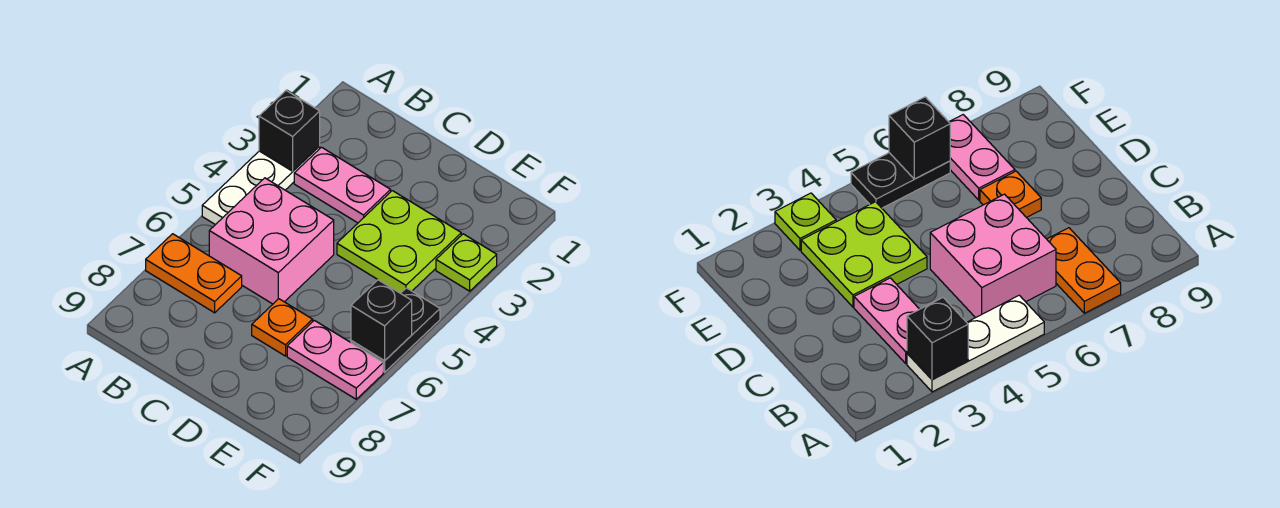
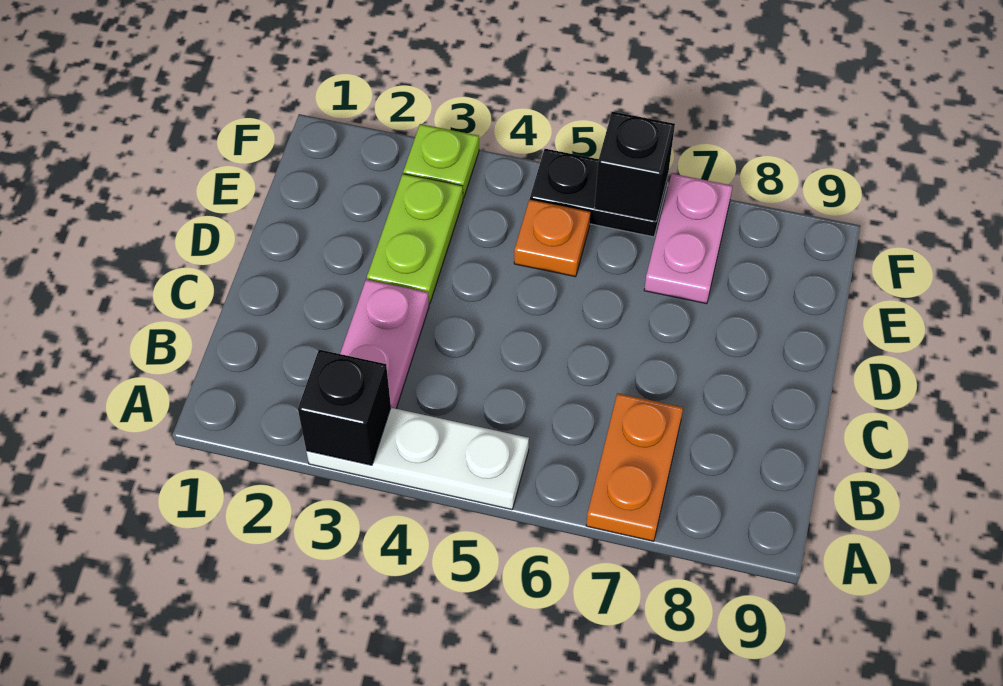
pink 2x2 brick [209,178,334,304] -> none
lime 2x2 plate [337,191,461,293] -> lime 1x2 plate [367,174,463,304]
orange 1x1 plate [252,299,313,356] -> orange 1x1 plate moved to [514,199,591,277]

